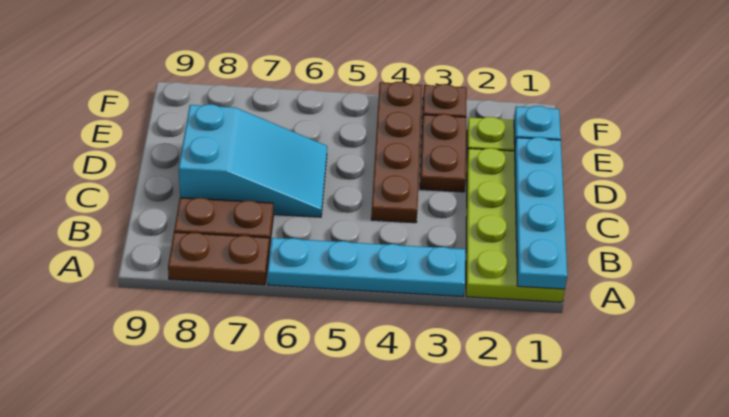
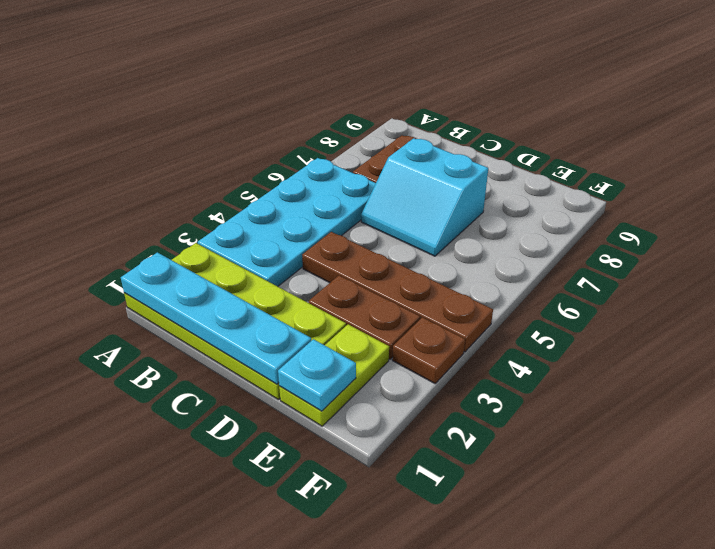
cyan 1x4 plate [268,238,465,297] -> cyan 2x4 plate [198,158,376,286]
brown 1x2 plate [168,232,269,285] -> none
cyan 2x3 slope [179,104,327,217] -> cyan 2x2 slope [361,138,488,256]

